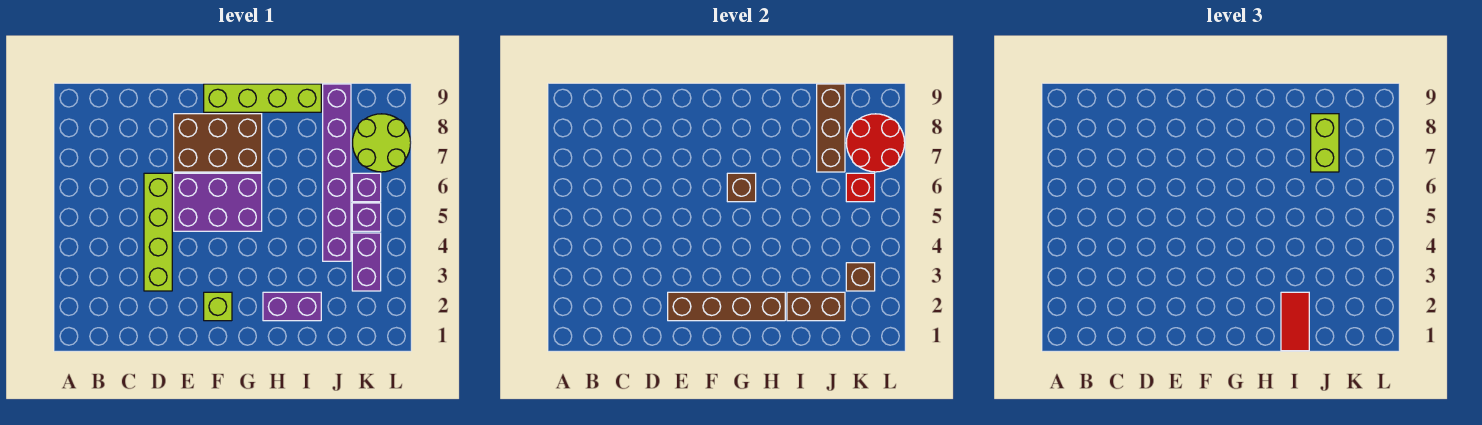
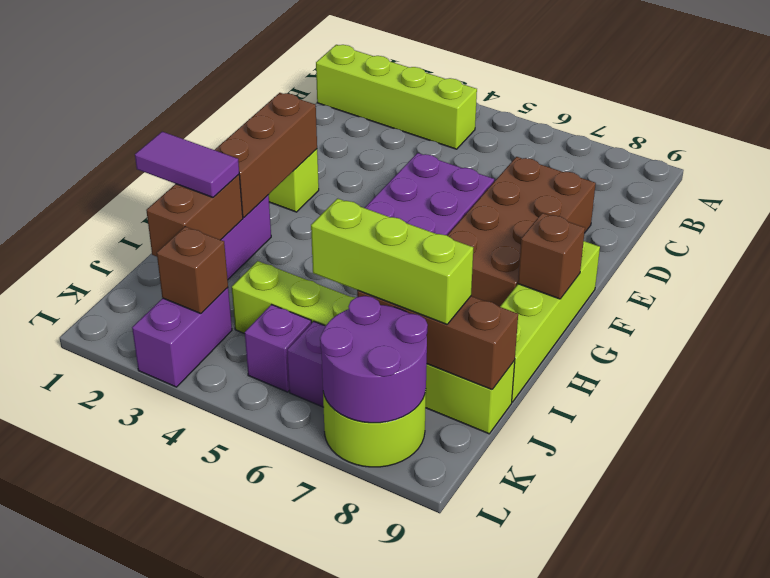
lime 1x4 brick [144,173,172,291] -> lime 1x4 brick moved to [316,45,477,149]
brown 1x4 brick [668,292,785,321] -> brown 1x3 brick [215,93,317,217]
brown 2x3 brick [174,114,262,172] -> brown 2x4 brick [447,157,596,307]
brown 1x1 brick [727,173,756,202] -> brown 1x1 brick moved to [518,213,585,299]
red 1x2 tile [1281,292,1309,351] -> purple 1x2 tile [135,132,239,197]
purple 1x6 brick [323,84,351,261] -> lime 1x6 brick [232,261,515,434]
lime 1x2 brick [1311,114,1339,172] -> lime 1x3 brick [311,198,473,324]
purple 1x2 brick [352,233,381,291] -> purple 1x2 brick turned to [132,288,232,387]
red 1x1 brick [846,173,875,202] -> none
red 2x2 round brick [847,114,905,172] -> purple 2x2 round brick [320,296,428,423]

